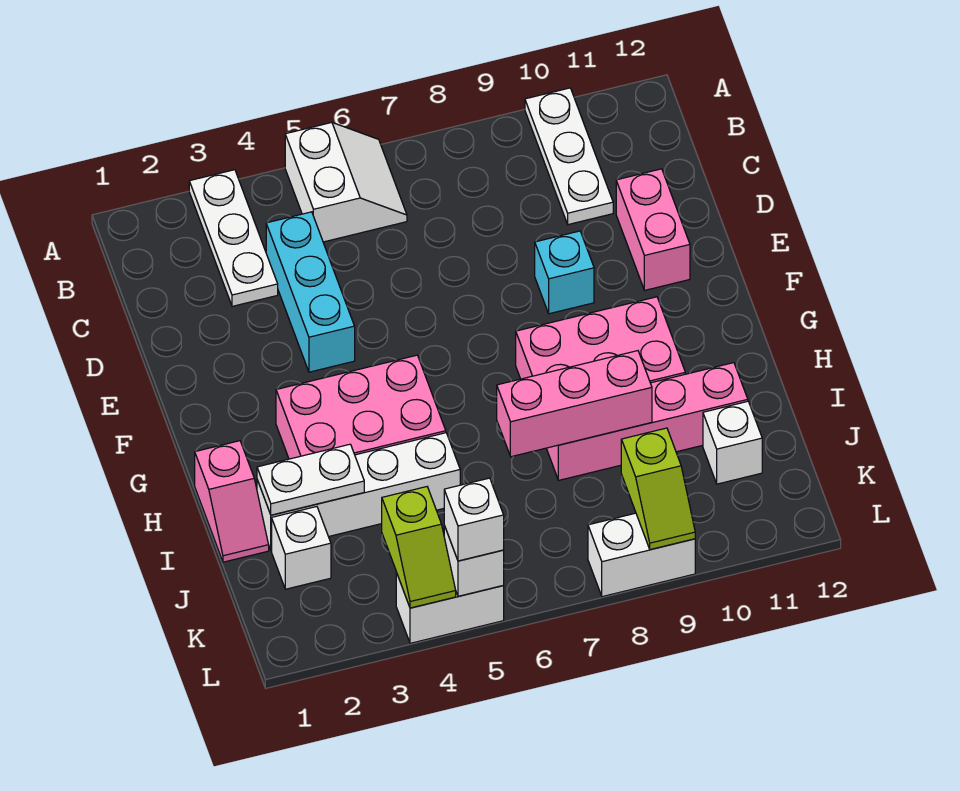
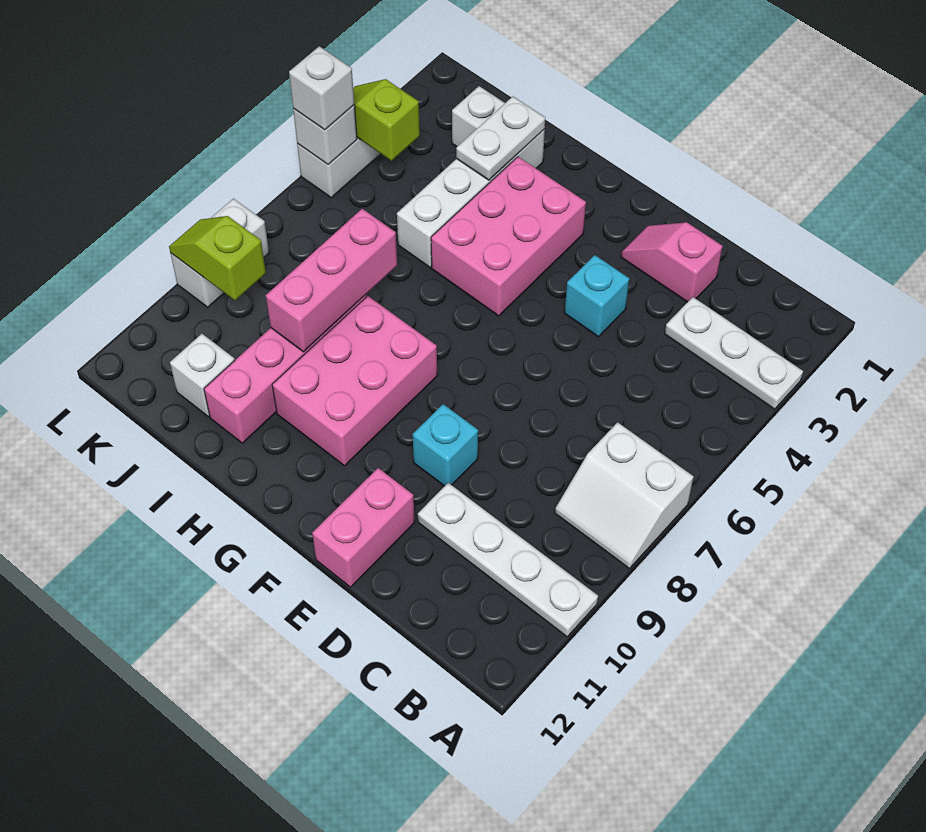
white 2x2 slope [285,123,407,242] -> white 2x2 slope moved to [555,422,694,568]
white 1x3 plate [525,88,613,225] -> white 1x4 plate [418,483,598,637]
cyan 1x3 brick [266,212,355,372] -> cyan 1x1 brick [565,255,629,337]
pink 1x2 brick [616,169,690,290] -> pink 1x2 brick turned to [312,468,415,587]
pink 1x2 slope [195,441,269,562] -> pink 1x2 slope moved to [621,222,723,302]

